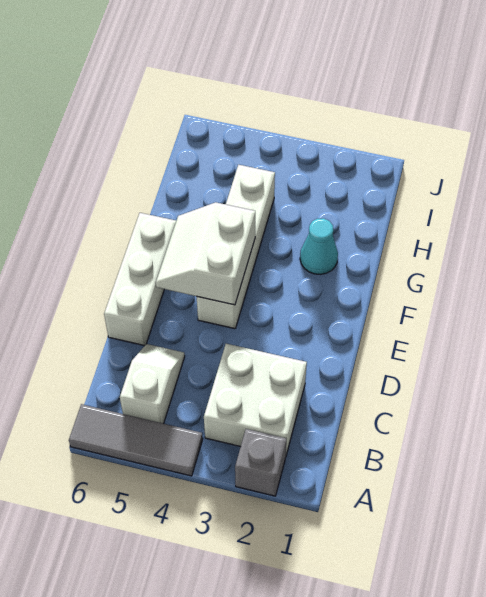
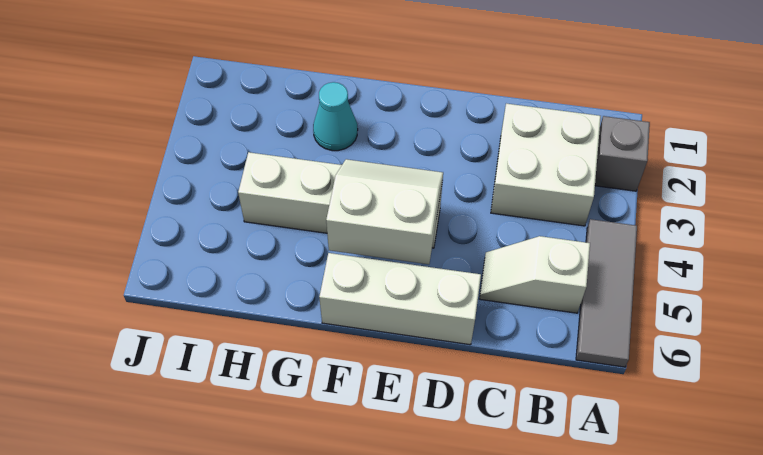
white 2x2 slope [156,203,255,305] -> white 2x2 slope turned to [326,159,443,264]

